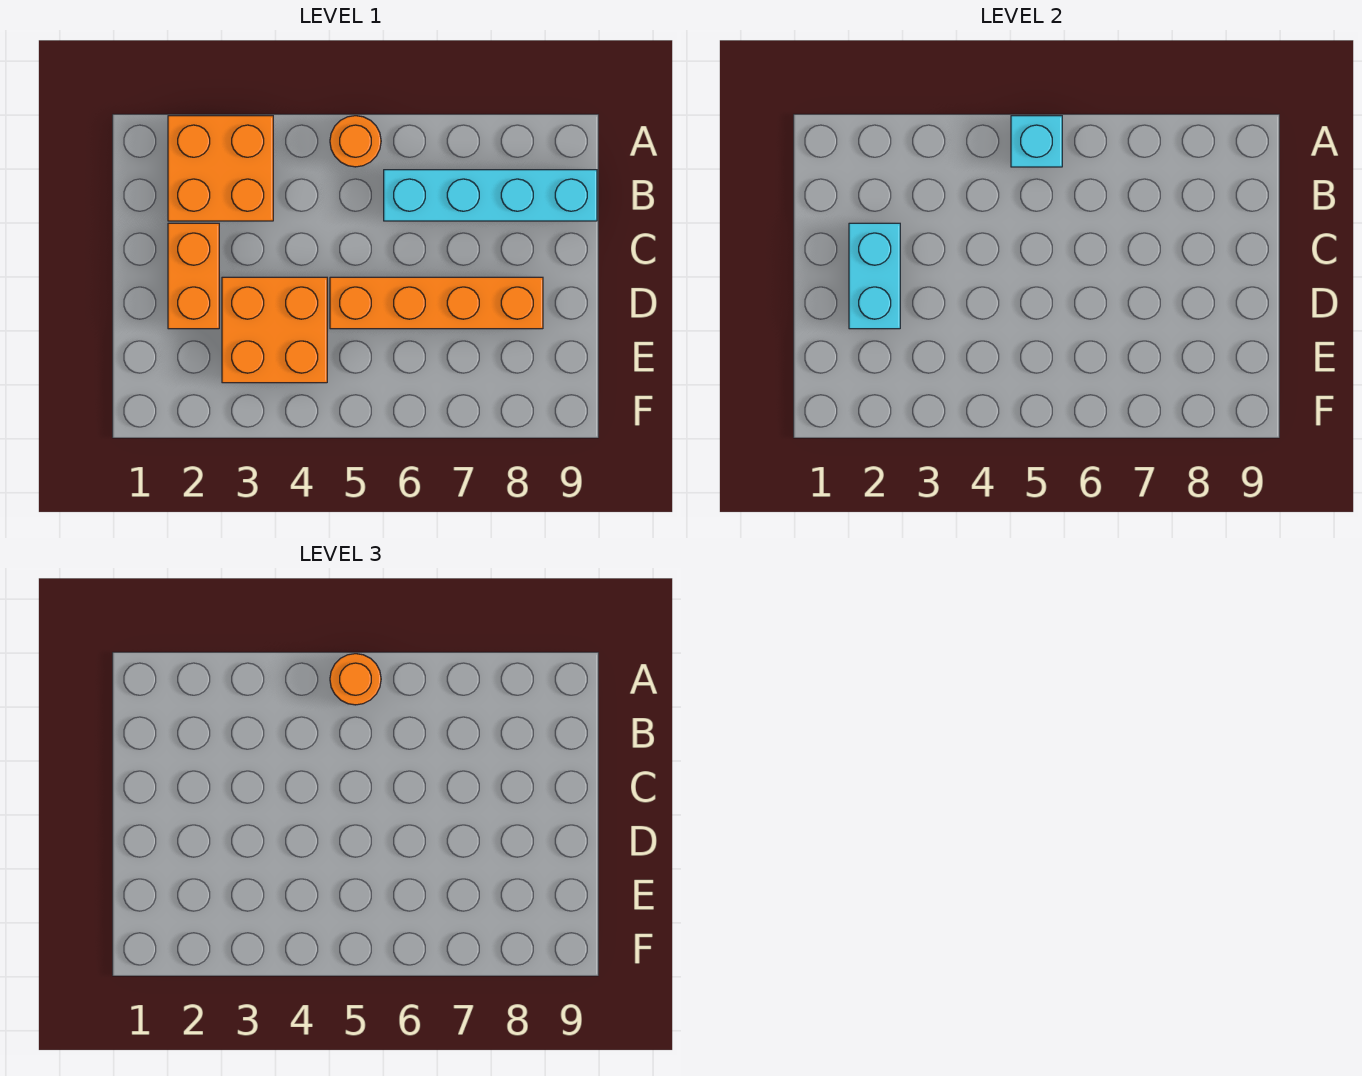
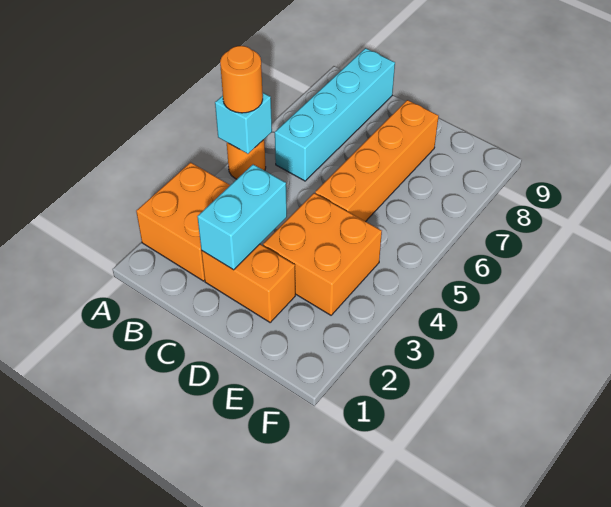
cyan 1x2 brick [849,223,900,329] -> cyan 1x2 brick turned to [197,164,287,270]

